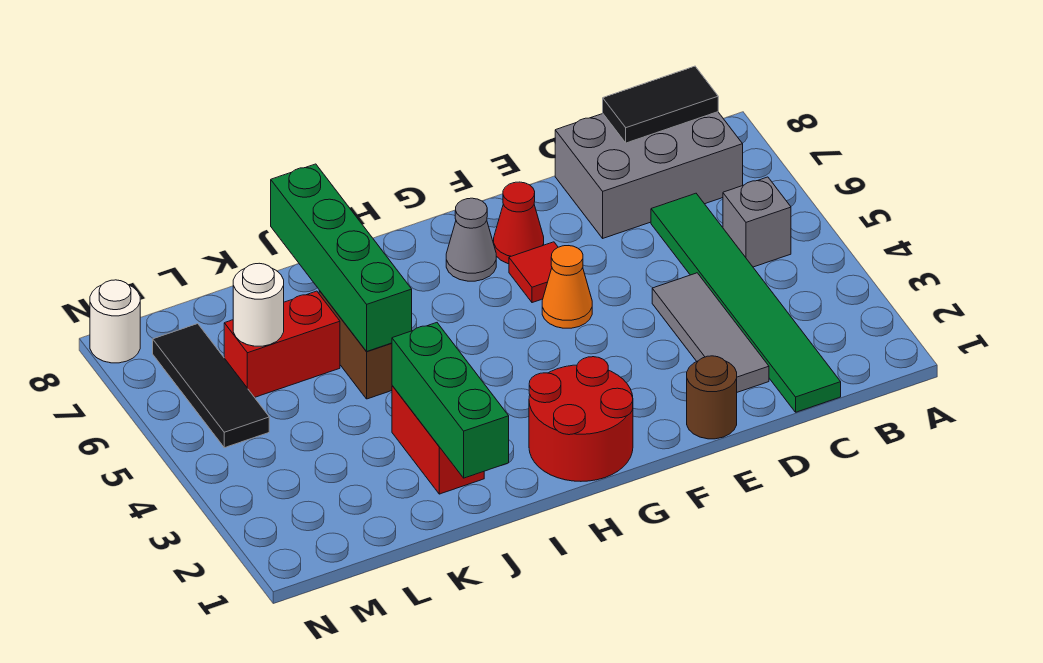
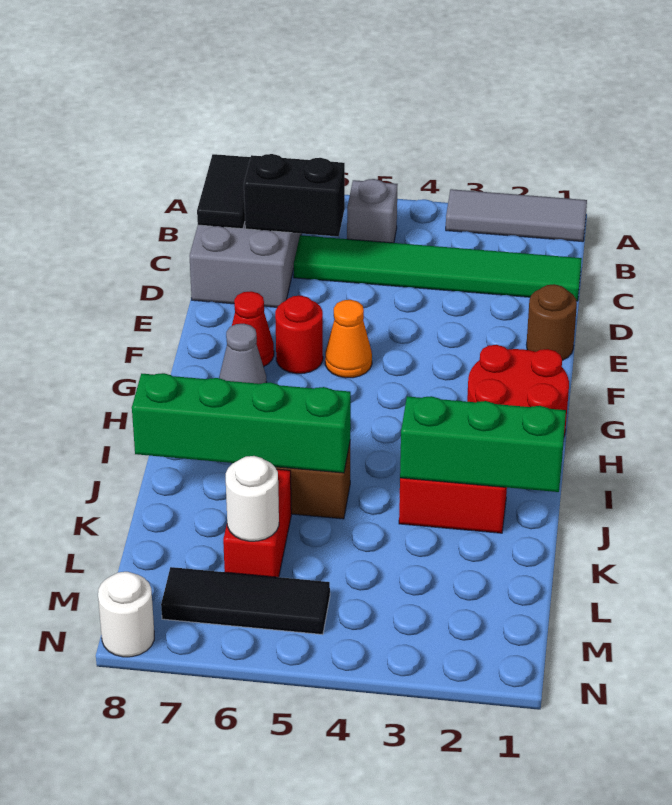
none -> black 1x2 brick [244,154,345,237]
grey 1x3 tile [652,273,769,392] -> grey 1x3 tile moved to [446,189,587,242]
red 1x1 tile [509,242,558,303] -> red 1x1 round brick [275,296,323,374]

